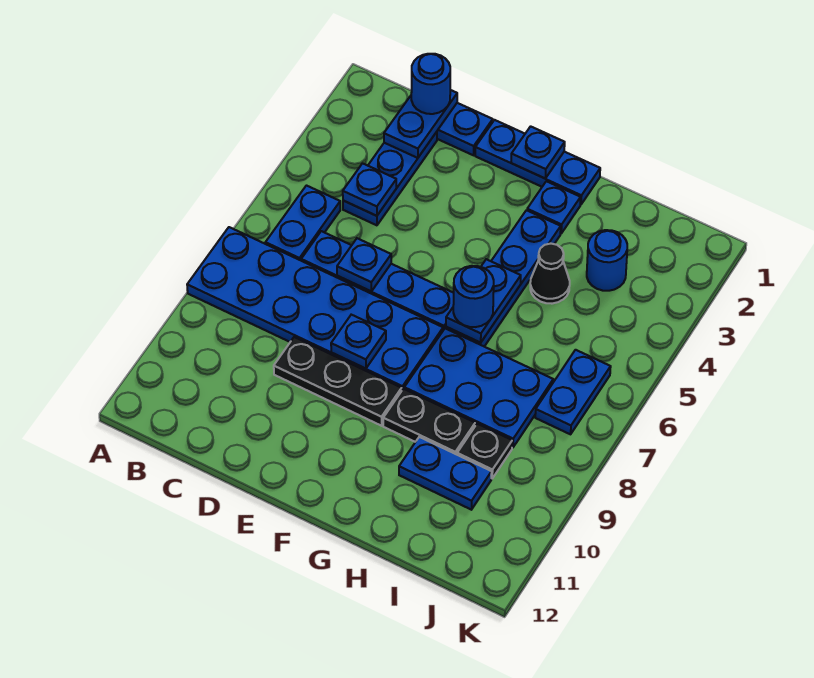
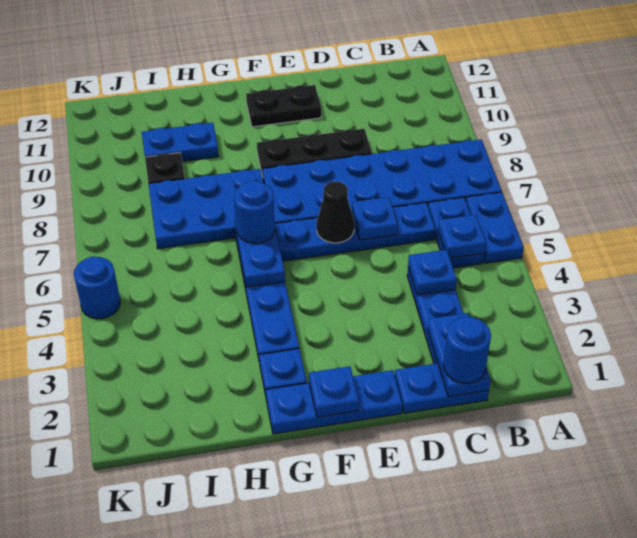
blue 1x1 plate [331,315,386,369] -> blue 1x1 plate moved to [438,215,486,258]
black 1x2 plate [383,389,475,455] -> black 1x2 plate moved to [246,85,321,127]
black 1x1 cone [530,244,570,304] -> black 1x1 cone moved to [317,181,354,243]
blue 1x1 round brick [587,230,627,291] -> blue 1x1 round brick moved to [74,257,120,319]
blue 1x2 plate [535,350,611,434] -> blue 1x2 plate moved to [466,192,524,263]

